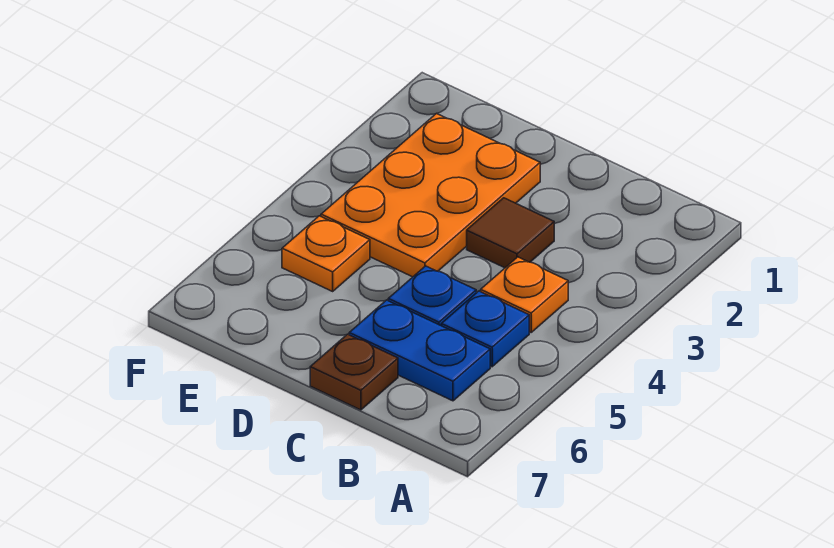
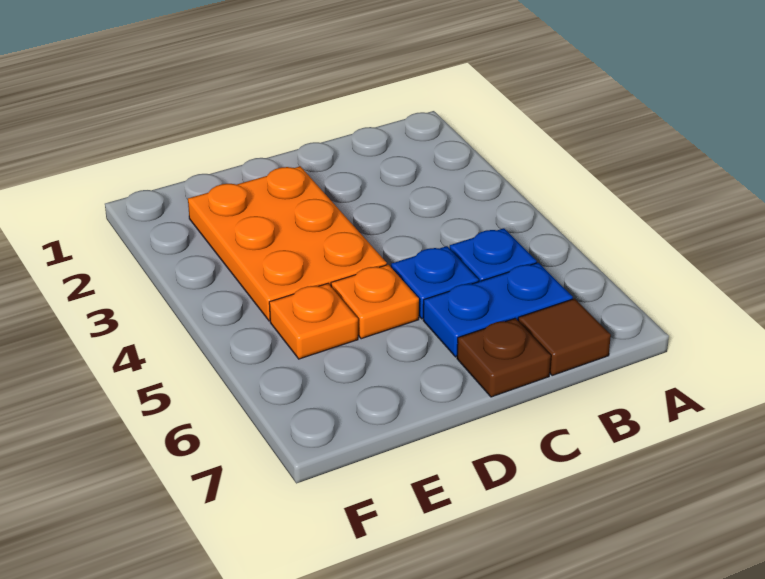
orange 1x1 plate [481,257,568,332] -> orange 1x1 plate moved to [331,265,419,339]
brown 1x1 tile [467,198,554,268] -> brown 1x1 tile moved to [518,299,611,376]

